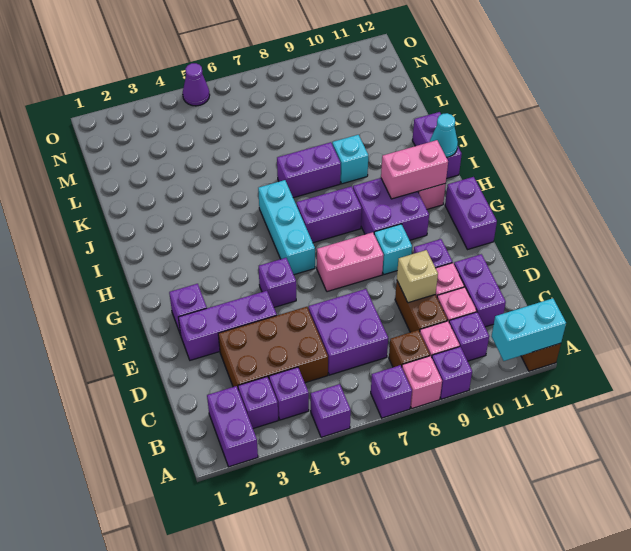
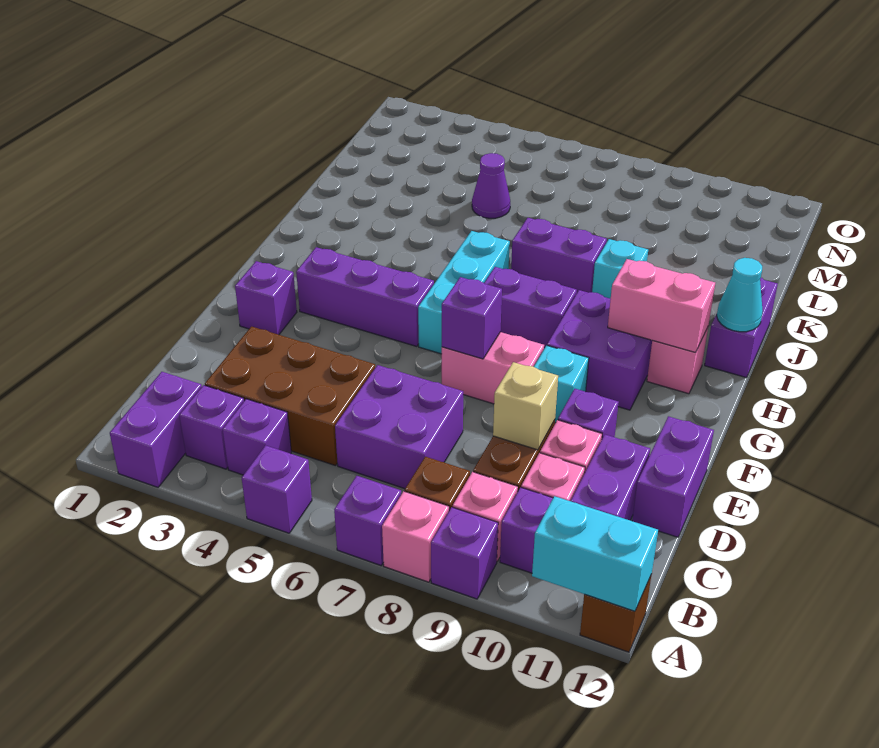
purple 1x3 brick [178,291,277,360] -> purple 1x3 brick moved to [296,247,434,346]
purple 1x1 brick [259,258,296,307] -> purple 1x1 brick moved to [442,277,502,359]
purple 1x2 brick [445,177,497,250] -> purple 1x2 brick moved to [632,416,714,537]
purple 1x1 cone [183,63,210,106] -> purple 1x1 cone moved to [472,153,510,218]

